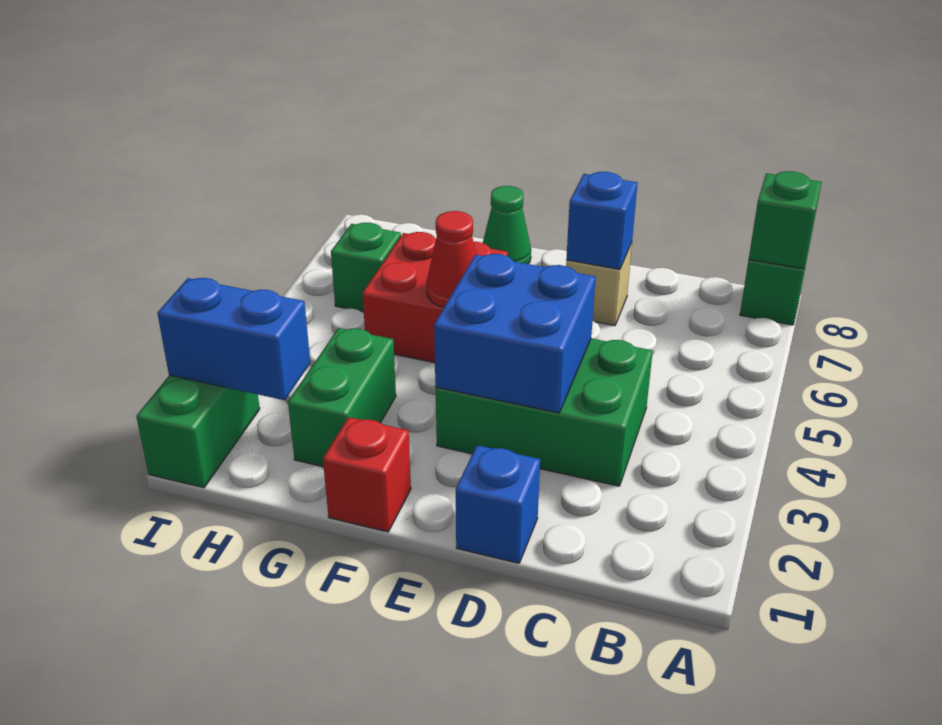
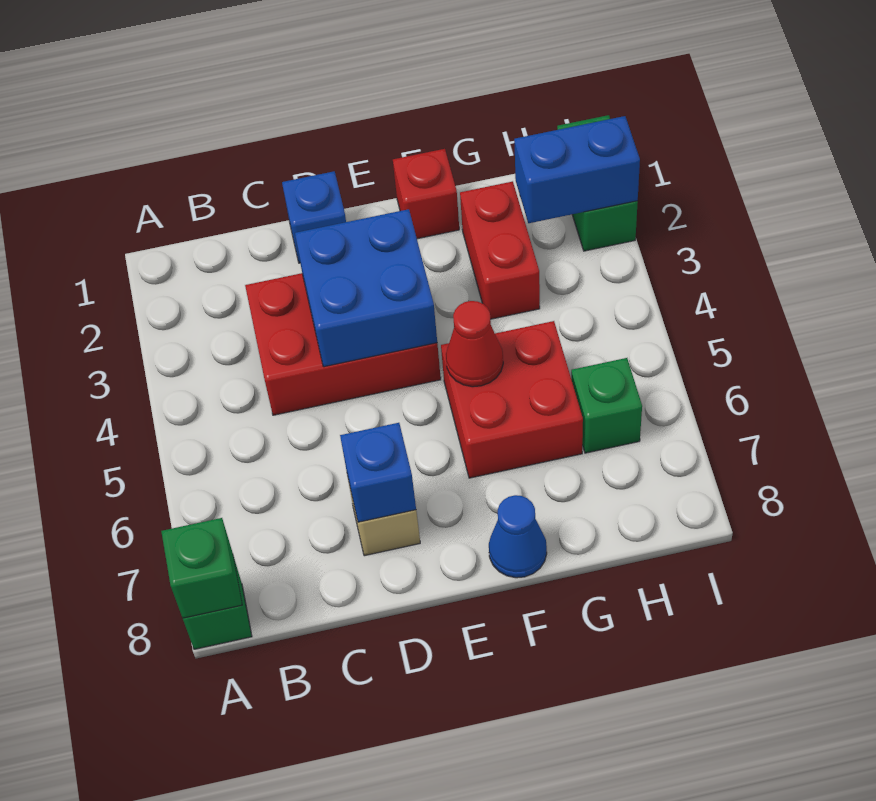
green 2x3 brick [435,338,653,486] -> red 2x3 brick [245,273,441,415]
green 1x1 cone [483,186,531,264] -> blue 1x1 cone [489,495,547,578]
green 1x2 brick [288,328,396,467] -> red 1x2 brick [460,181,540,319]

